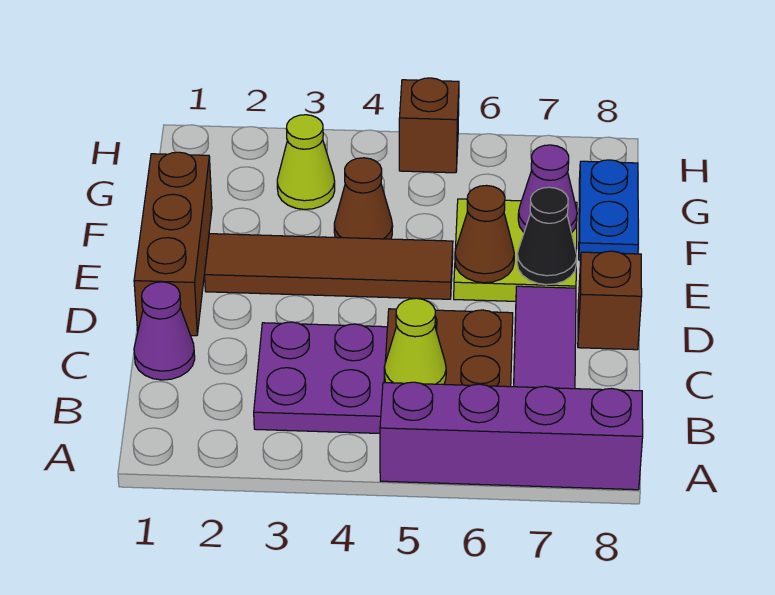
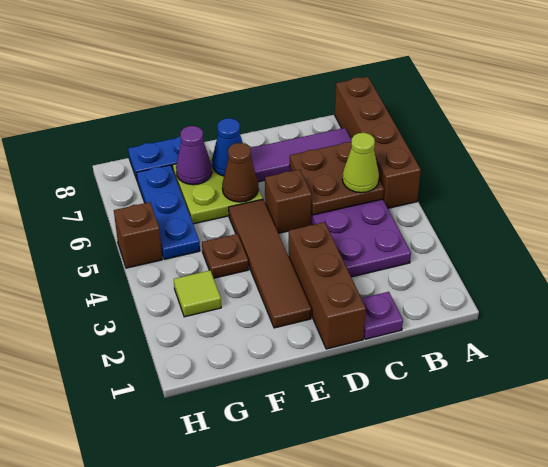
purple 1x4 brick [380,382,643,490] -> brown 1x4 brick [335,77,421,208]
purple 1x1 cone [134,282,195,380] -> purple 1x1 plate [361,292,403,339]
brown 1x3 brick [134,152,212,336] -> brown 1x3 brick turned to [288,222,366,349]
brown 1x1 brick [578,251,642,350] -> brown 1x1 brick moved to [265,169,312,233]
black 1x1 cone [517,187,577,285] -> blue 1x1 cone [212,118,243,176]
brown 1x1 cone [334,158,393,239] -> brown 1x1 plate [202,234,249,278]
lime 1x1 cone [277,115,335,209] -> lime 1x1 tile [174,270,221,317]
none -> blue 1x3 plate [137,165,200,259]

